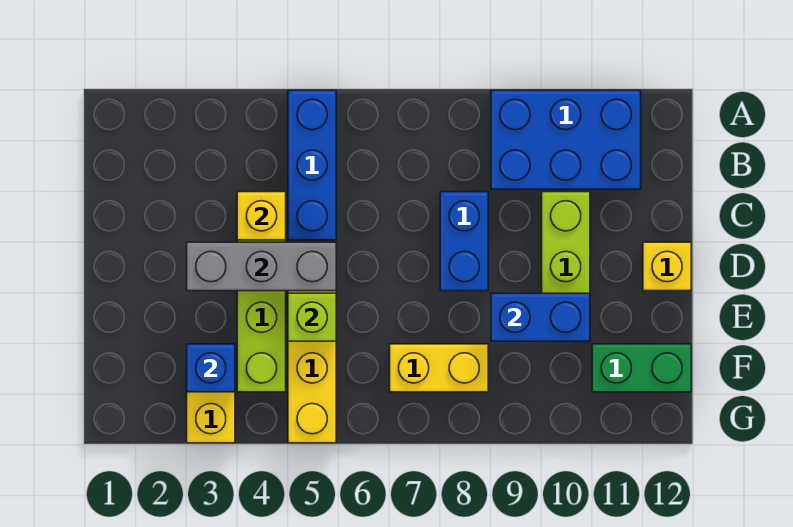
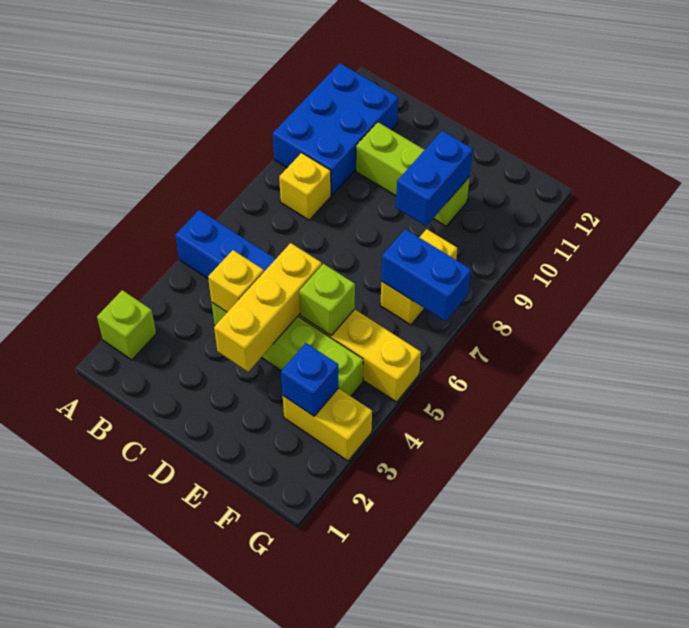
none -> lime 1x1 brick [97,290,156,360]
blue 1x2 brick [440,192,488,291] -> blue 1x2 brick moved to [381,229,471,321]
grey 1x3 brick [187,242,336,291] -> yellow 1x3 brick [214,243,322,372]
yellow 1x1 brick [643,242,691,291] -> yellow 1x1 brick moved to [279,153,331,220]
green 1x2 brick [592,344,691,392] -> none

